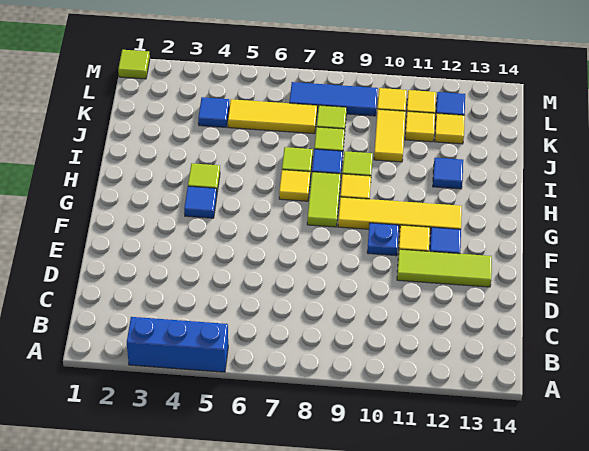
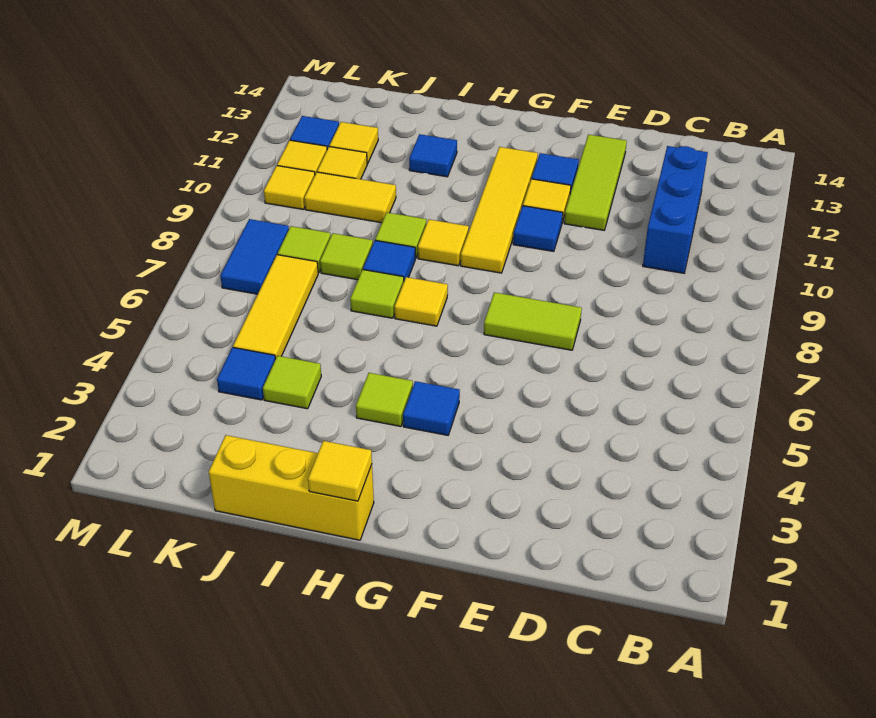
blue 1x3 brick [127,317,228,372] -> blue 1x3 brick moved to [643,146,708,273]
blue 1x1 plate [367,223,399,256] -> blue 1x1 tile [513,206,563,252]
lime 1x2 tile [307,172,341,227] -> lime 1x2 tile moved to [484,292,582,350]
none -> yellow 1x3 brick [209,435,374,540]
none -> yellow 1x1 tile [308,441,372,501]
blue 1x3 tile [289,82,378,116] -> blue 1x2 tile [220,219,289,294]
lime 1x1 tile [118,50,150,79] -> lime 1x1 tile moved to [263,356,321,409]

